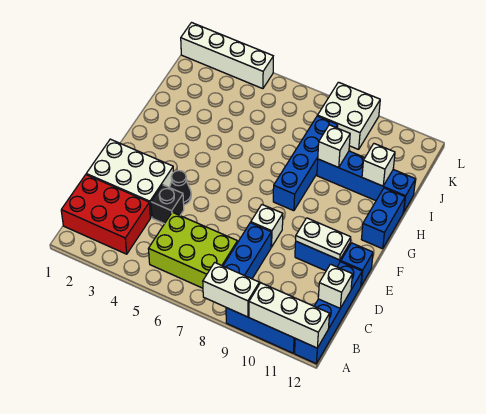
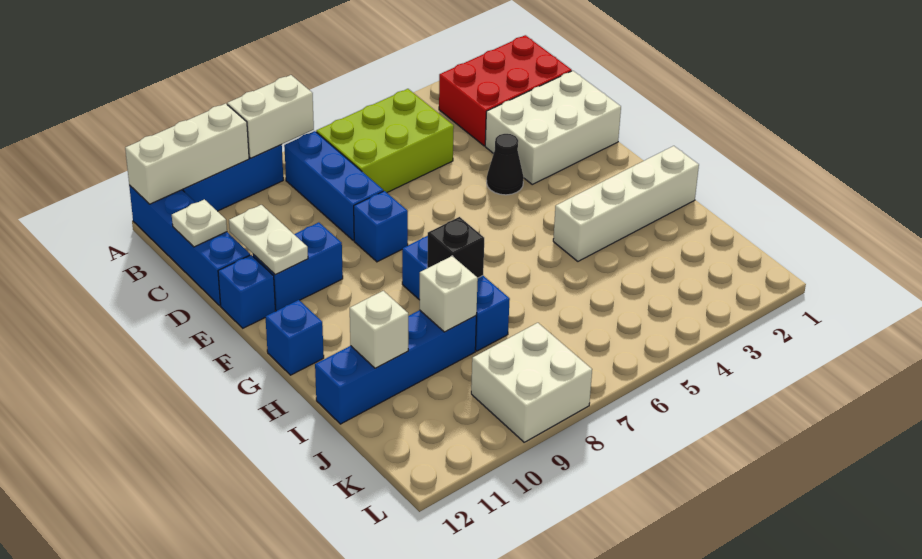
white 1x1 brick [318,264,352,308] -> white 1x1 plate [172,199,227,247]
black 1x1 brick [151,185,184,224] -> black 1x1 brick moved to [427,217,484,278]
white 1x1 brick [251,205,283,247] -> blue 1x1 brick [354,191,408,262]
white 1x2 plate [296,218,351,260] -> white 1x2 plate turned to [229,205,308,274]
blue 1x4 brick [273,116,338,211] -> blue 1x3 brick [402,236,510,351]
blue 1x2 brick [361,188,405,249] -> blue 1x1 brick [265,300,324,375]
white 1x4 brick [181,23,273,89] -> white 1x4 brick moved to [553,146,699,261]

